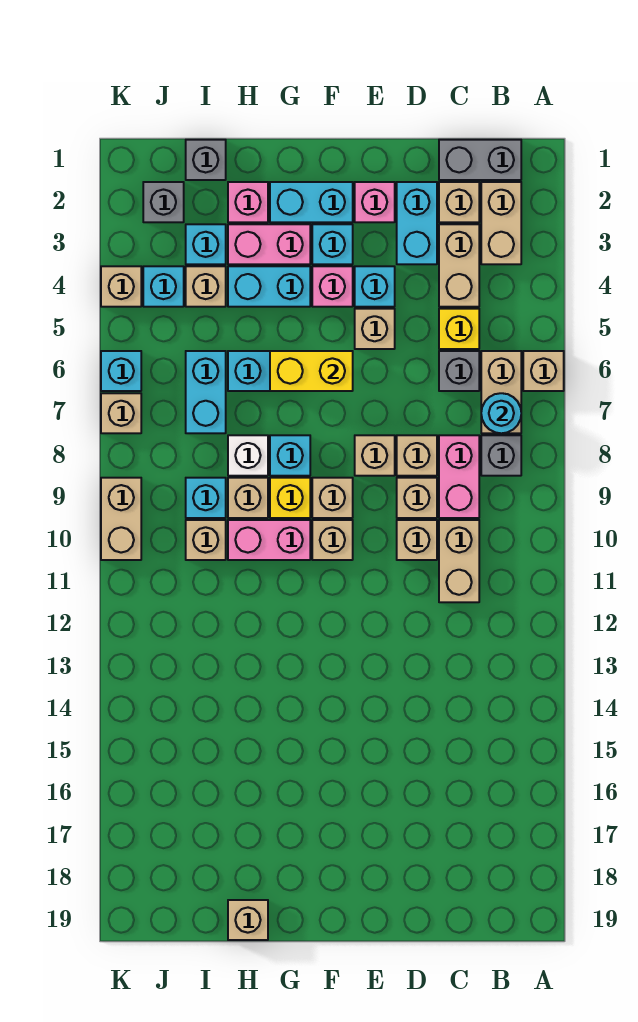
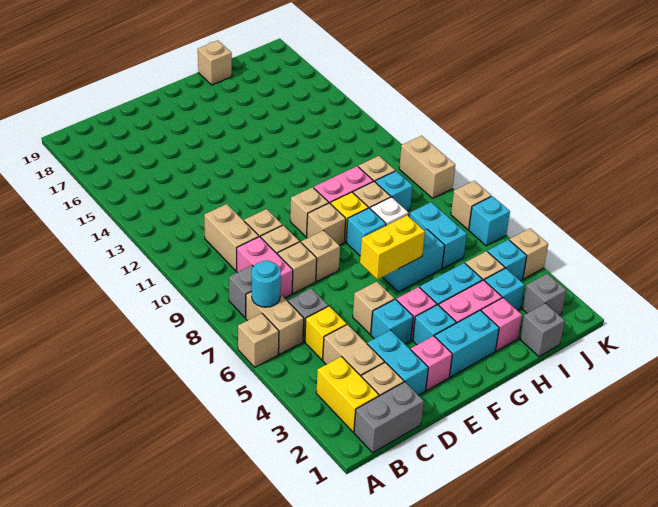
tan 1x2 brick [481,182,521,264] -> yellow 1x2 brick [316,357,379,432]

